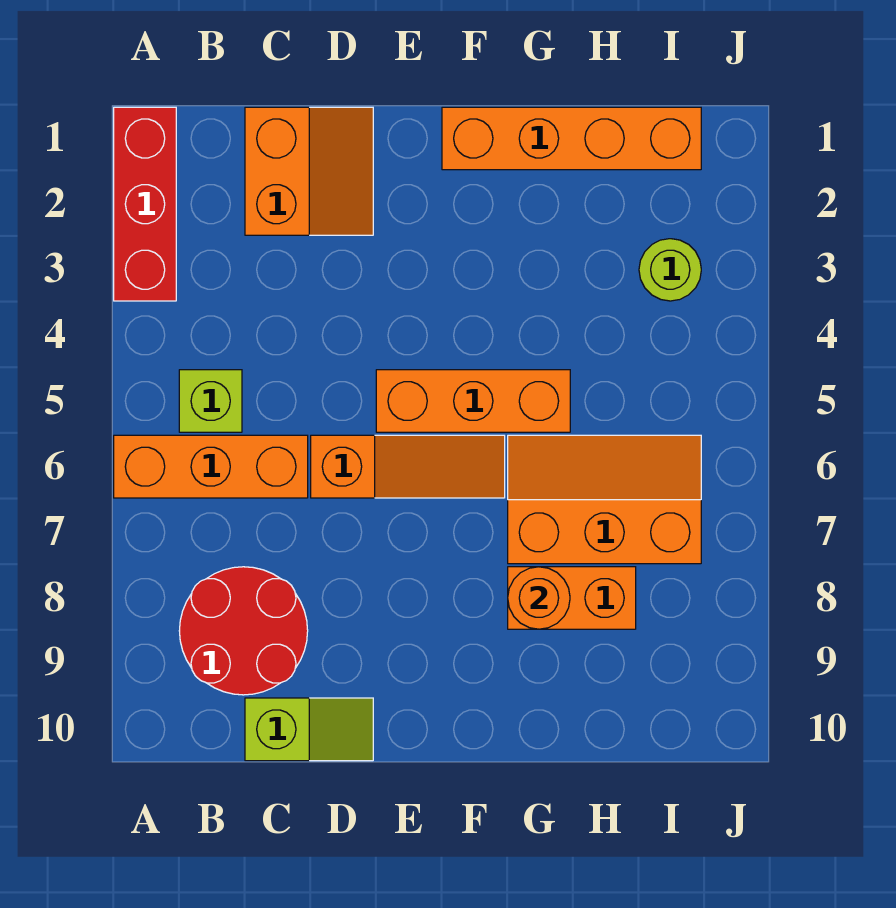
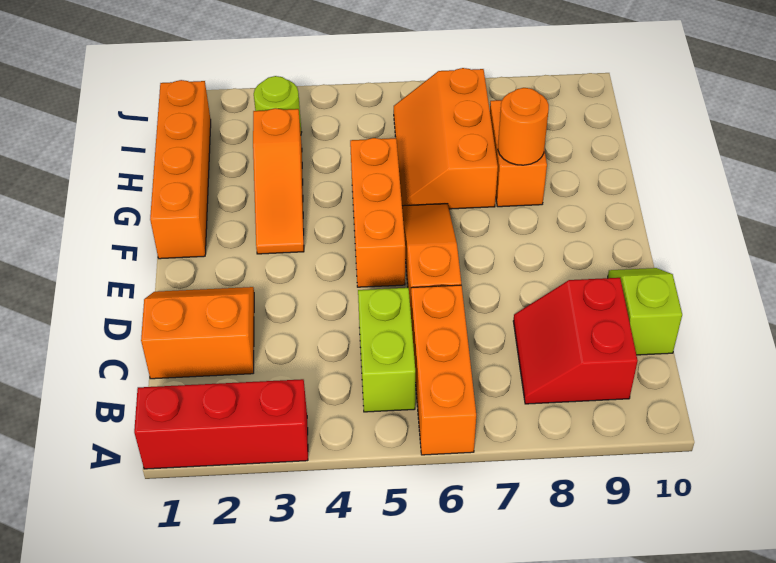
lime 1x1 brick [179,370,242,432] -> lime 1x2 brick [358,288,415,412]
red 2x2 round brick [179,567,308,695] -> red 2x2 slope [513,278,638,404]
none -> orange 1x3 slope [253,108,304,254]

